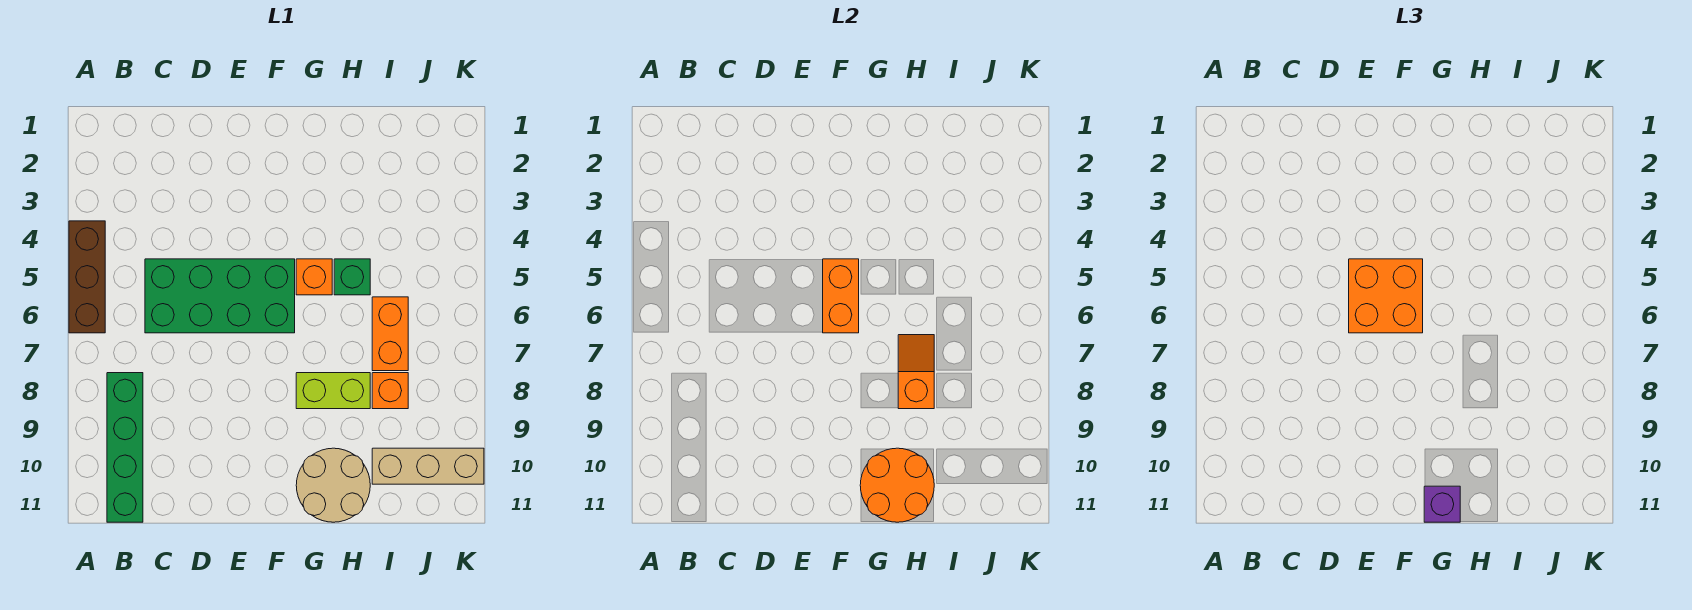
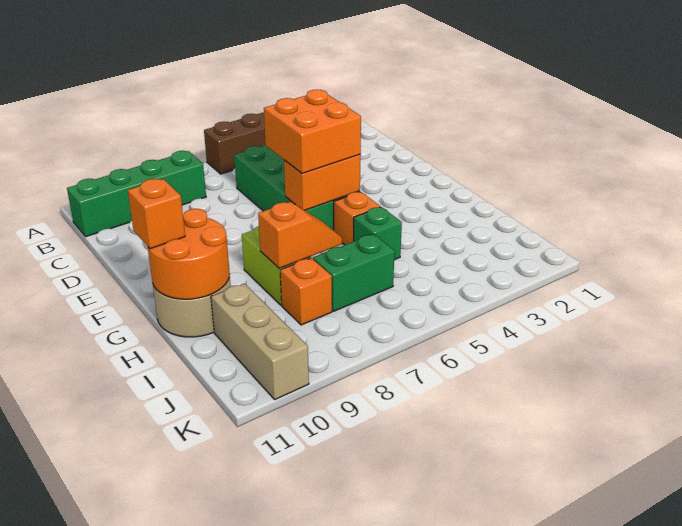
purple 1x1 brick [1424,486,1460,522] -> orange 1x1 brick [128,179,185,249]
orange 1x2 brick [372,297,408,371] -> green 1x2 brick [313,234,395,311]

